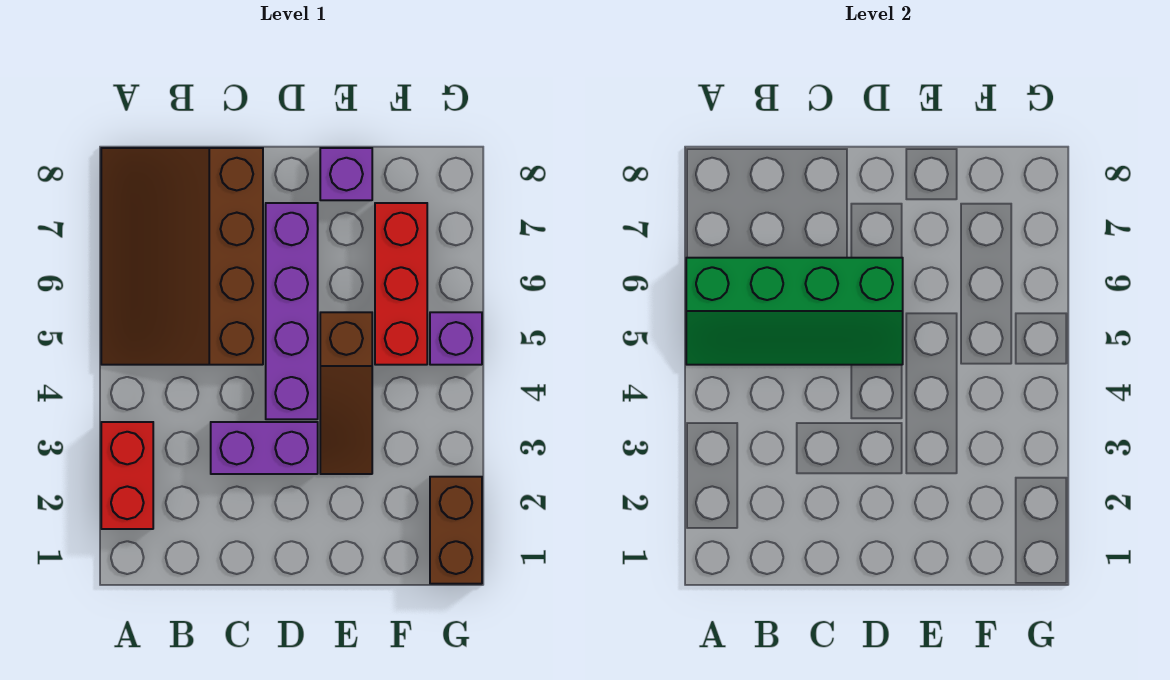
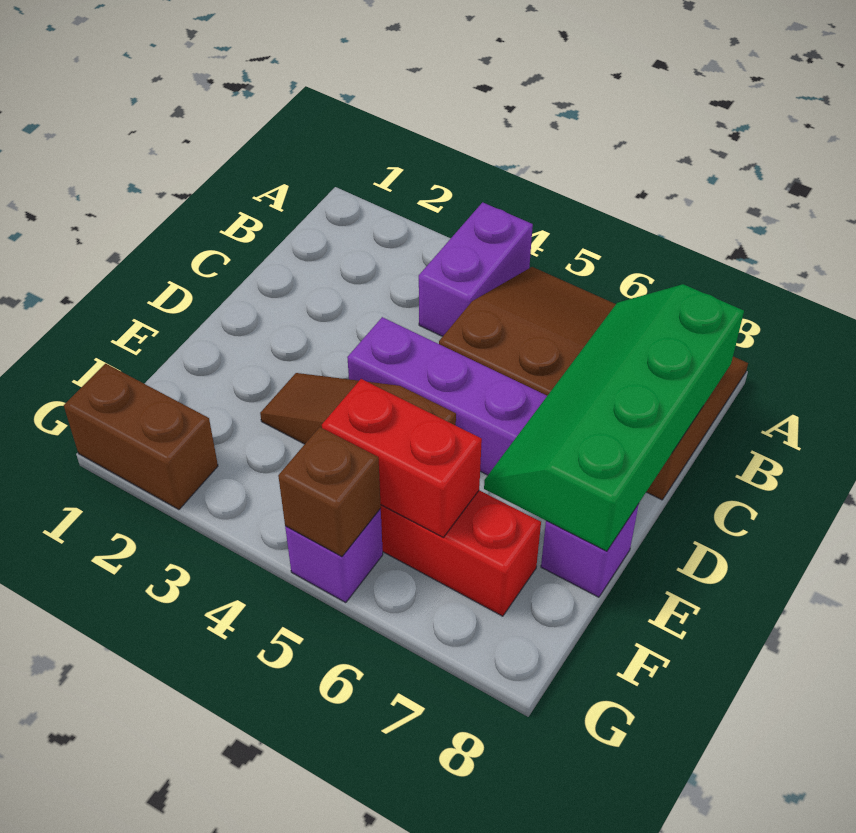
red 1x2 brick [101,422,153,529] -> red 1x2 brick moved to [322,379,482,537]
green 2x4 slope [686,258,903,365] -> green 2x4 slope moved to [484,284,744,551]
purple 1x2 brick [211,422,318,474] -> purple 1x2 brick moved to [419,202,533,336]
none -> brown 1x1 brick [278,427,381,557]

